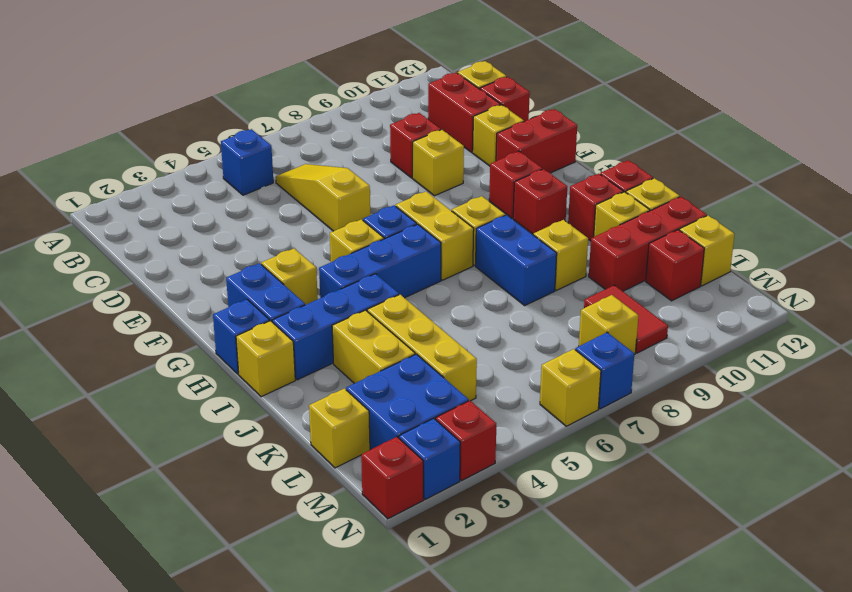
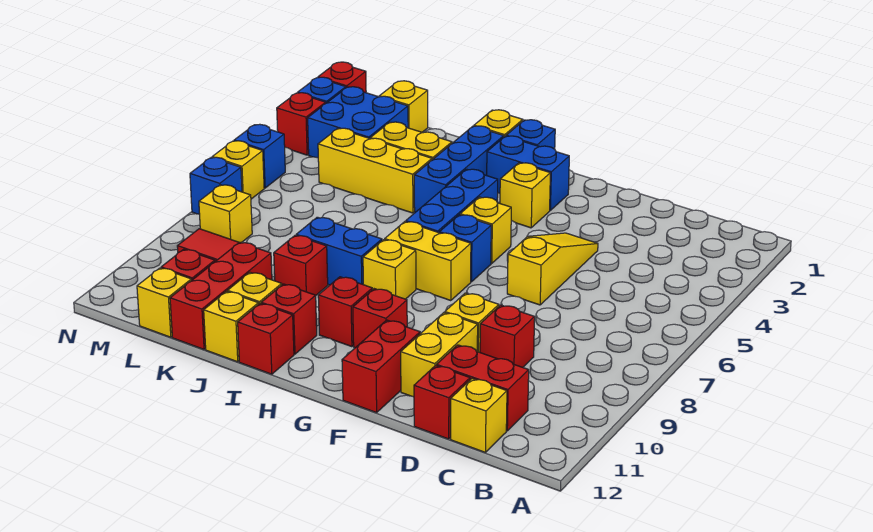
blue 1x1 brick [221,129,273,195] -> blue 1x1 brick moved to [234,124,285,188]
yellow 1x3 slope [276,164,370,231] -> yellow 1x3 slope turned to [507,233,598,305]
yellow 1x1 brick [473,105,524,166] -> yellow 1x2 brick [401,313,478,397]
yellow 1x1 brick [533,220,588,290] -> red 1x1 brick [274,235,328,295]

